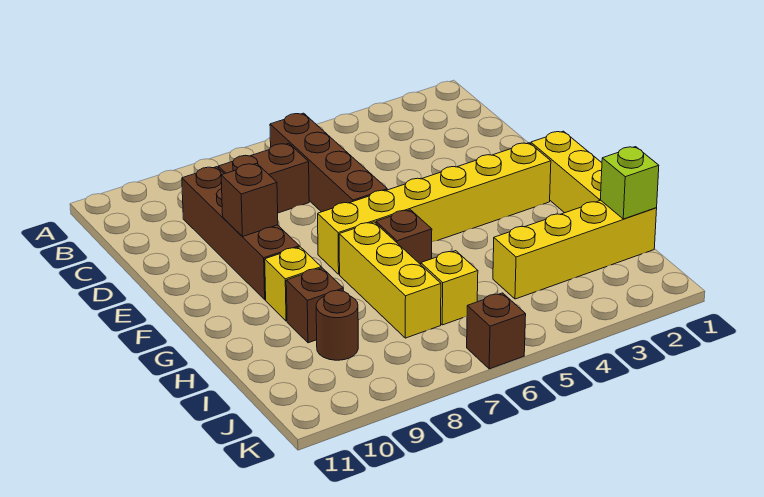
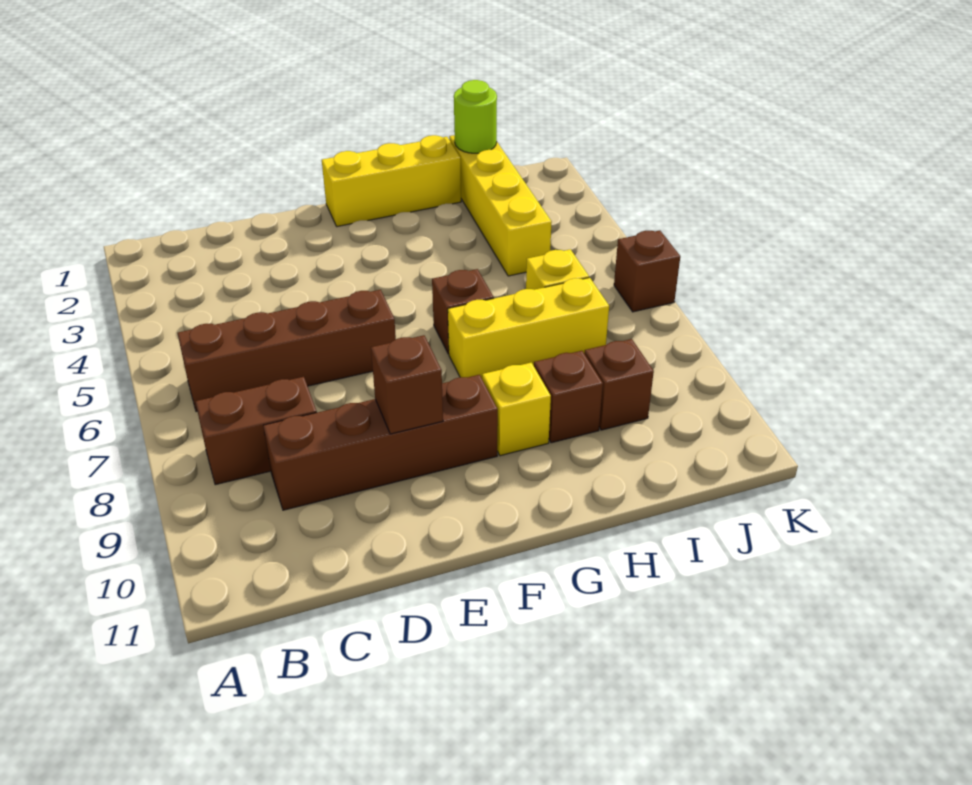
brown 1x2 brick [218,143,309,213] -> brown 1x2 brick turned to [195,377,317,485]
yellow 1x6 brick [318,143,551,274] -> none
lime 1x1 brick [601,147,659,219] -> lime 1x1 round brick [454,80,497,153]
brown 1x1 round brick [316,290,358,360] -> brown 1x1 brick [584,339,654,430]

